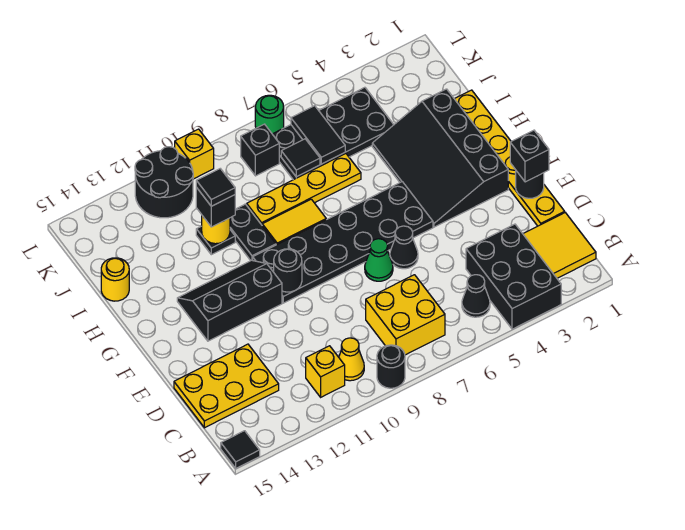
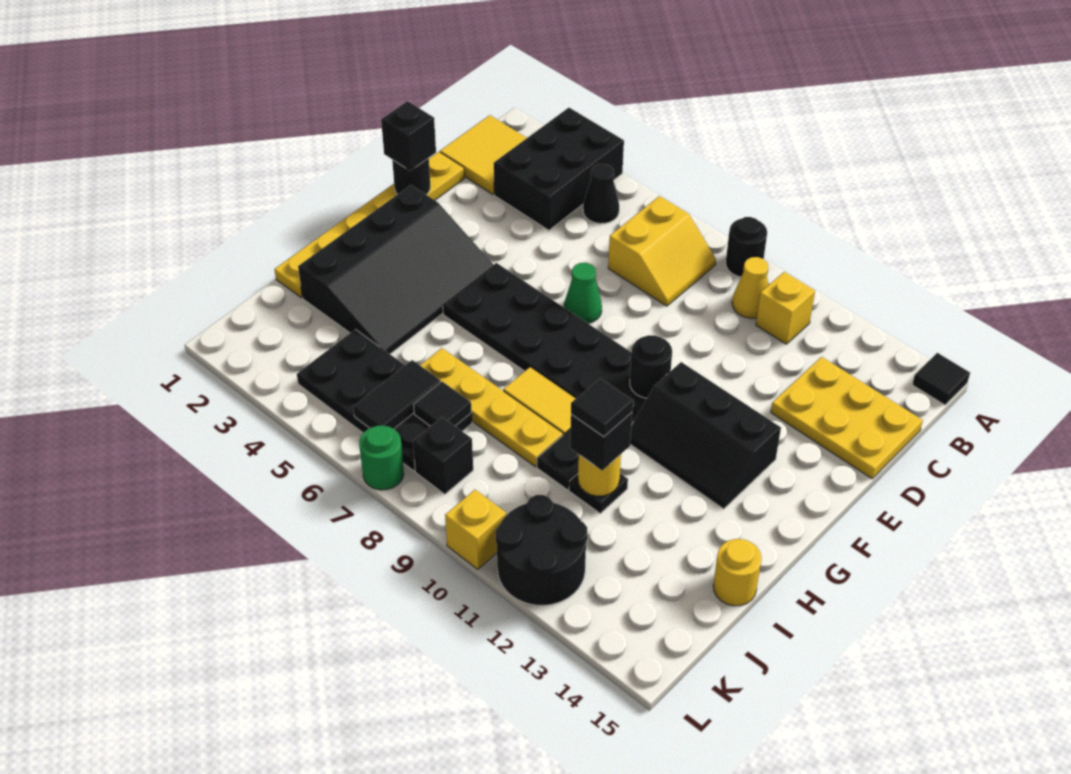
yellow 2x2 brick [366,275,445,355] -> yellow 2x2 slope [608,196,716,306]
black 1x1 cone [390,226,418,269] -> none

